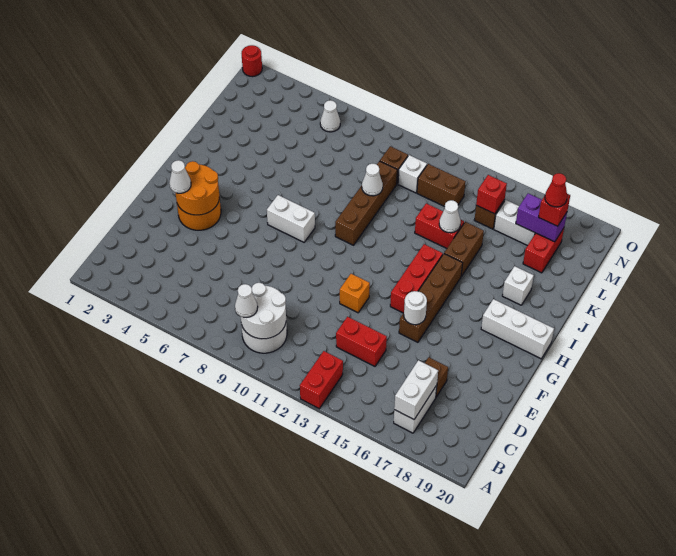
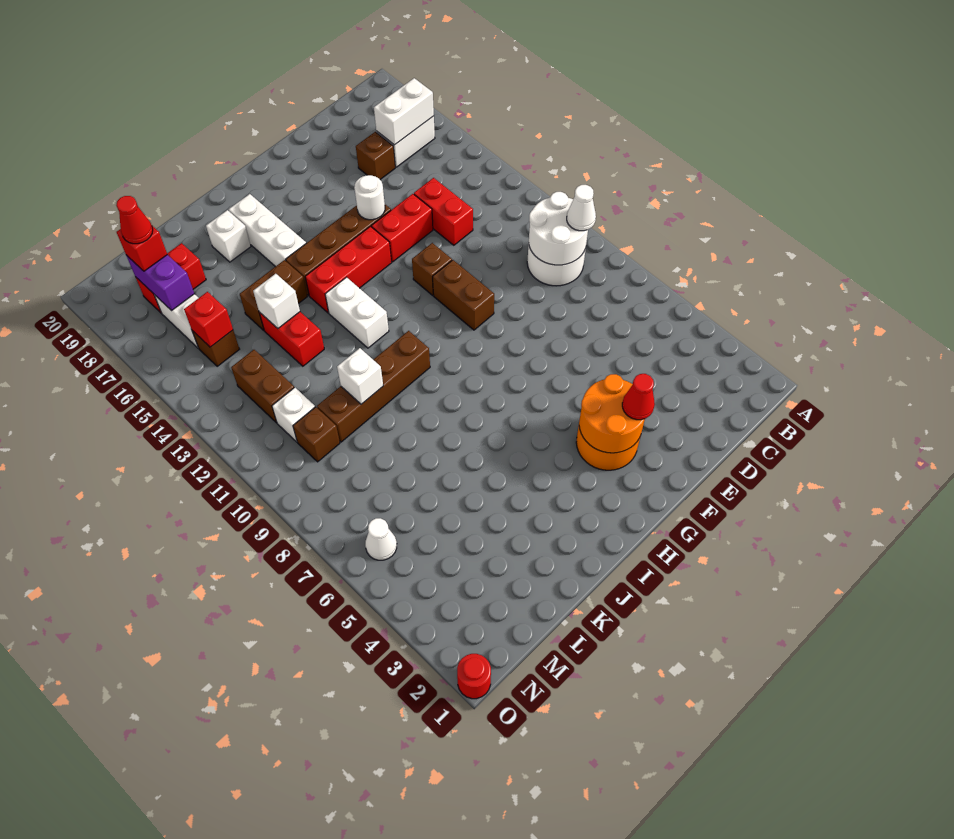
red 1x2 brick [300,351,343,409] -> red 1x2 brick moved to [372,194,433,262]
white 1x1 cone [169,160,191,193] -> red 1x1 cone [622,374,655,420]
none -> brown 1x2 brick [433,260,494,330]
orange 1x1 brick [340,274,370,313] -> brown 1x1 brick [412,243,452,295]
white 1x2 brick [267,195,315,242] -> white 1x2 brick moved to [325,277,389,348]
white 1x3 brick [481,299,554,359] -> white 1x3 brick moved to [229,194,306,267]
white 1x1 cone [362,164,383,196] -> white 1x1 brick [337,348,383,404]
white 1x1 cone [439,200,461,233] -> white 1x1 brick [253,274,300,328]

